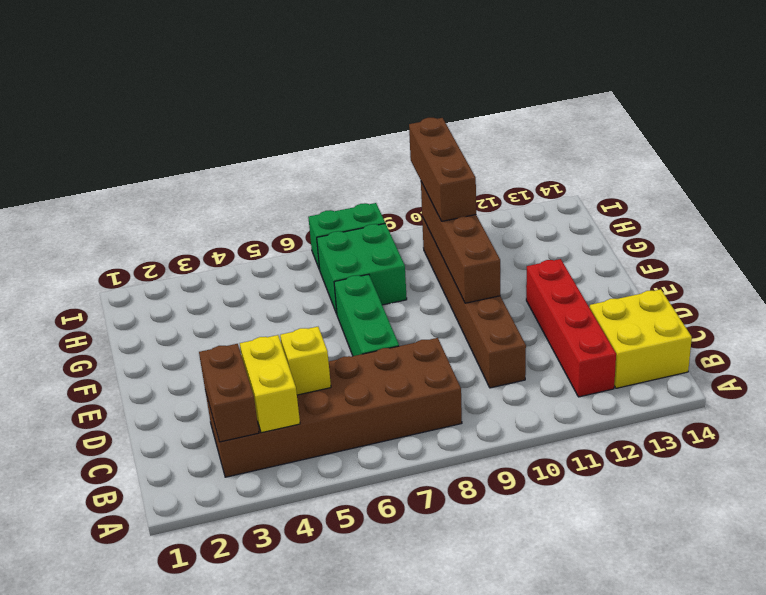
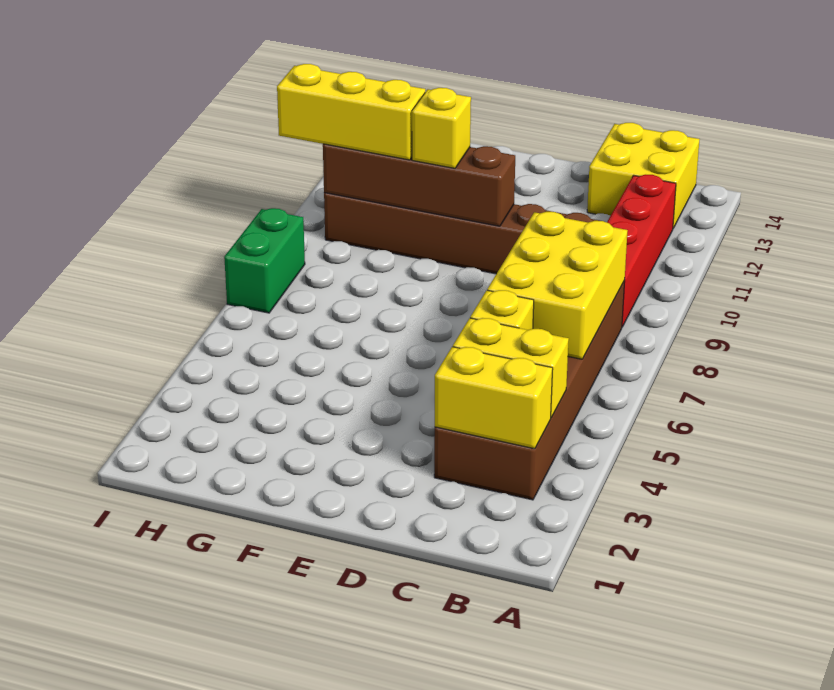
brown 1x2 brick [199,344,259,442] -> yellow 1x2 brick [435,347,553,449]
none -> yellow 2x3 brick [487,212,628,359]
red 1x4 brick [526,259,616,397] -> red 1x4 brick turned to [607,175,676,327]
green 1x3 brick [334,274,399,356] -> none
none -> yellow 1x1 brick [412,88,471,168]
green 2x2 brick [317,224,407,314] -> none
brown 1x3 brick [409,118,476,221] -> yellow 1x3 brick [277,64,425,160]

